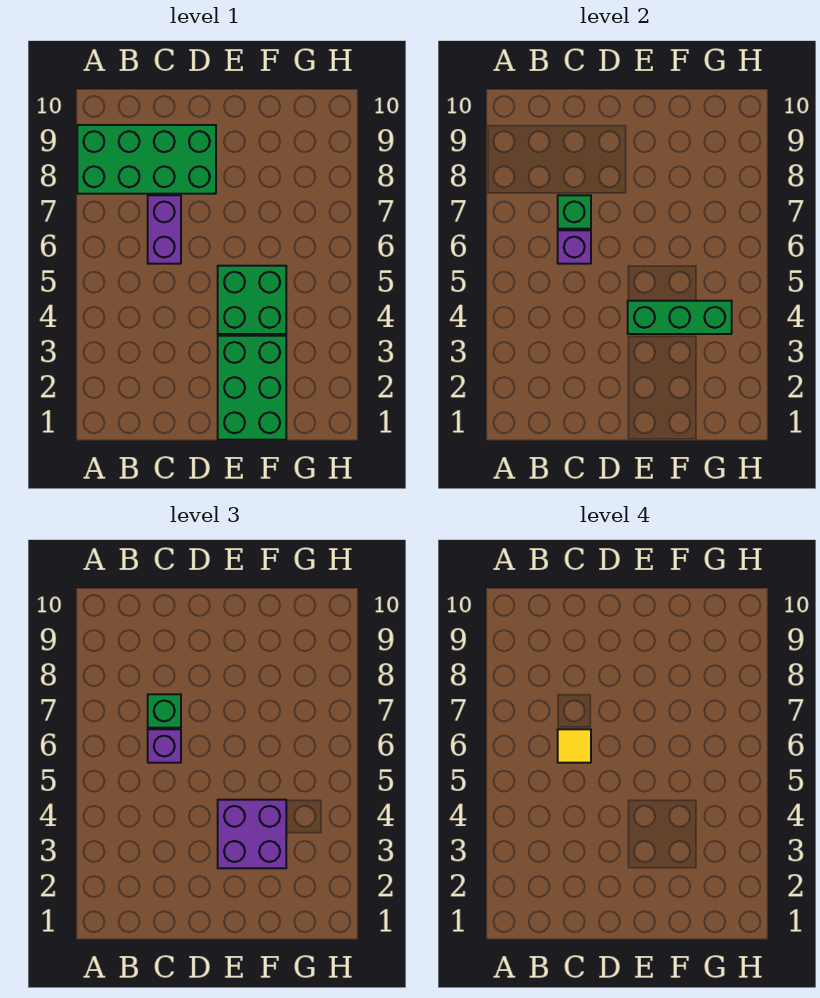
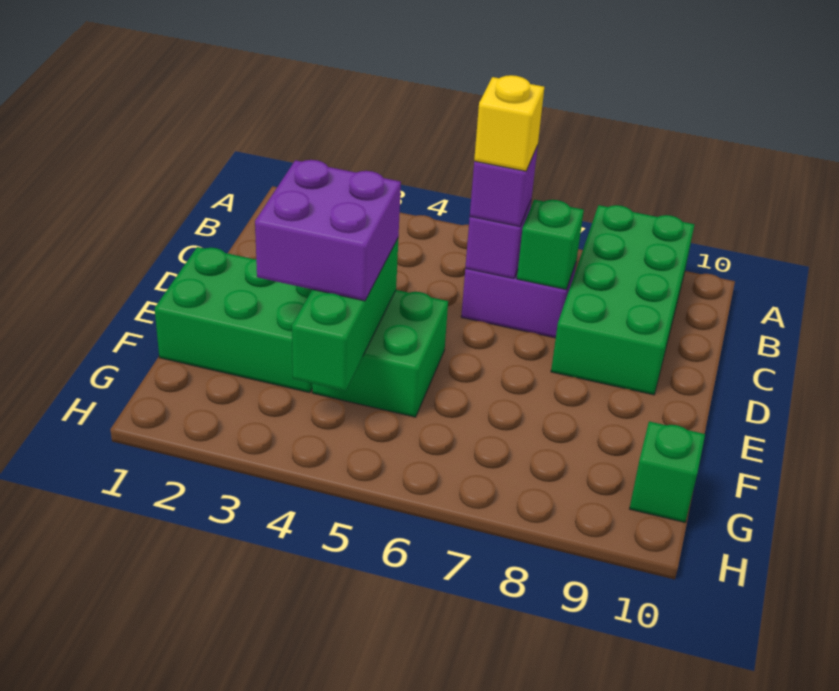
yellow 1x1 tile [558,729,591,763] -> yellow 1x1 brick [474,75,544,171]
green 1x1 brick [148,694,181,728] -> green 1x1 brick moved to [630,421,705,522]

